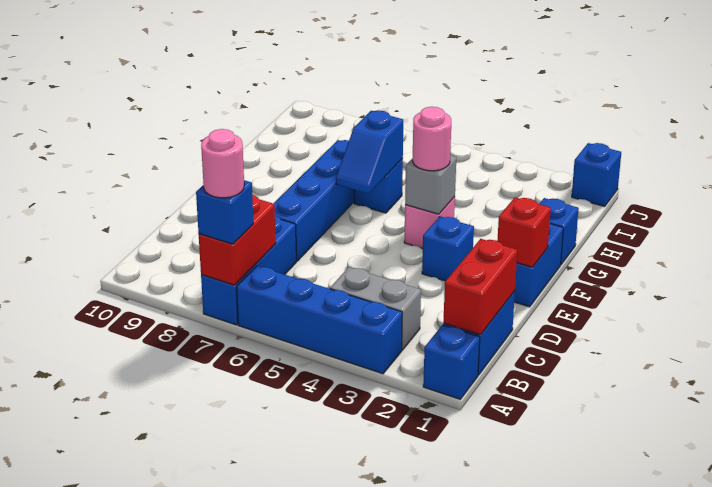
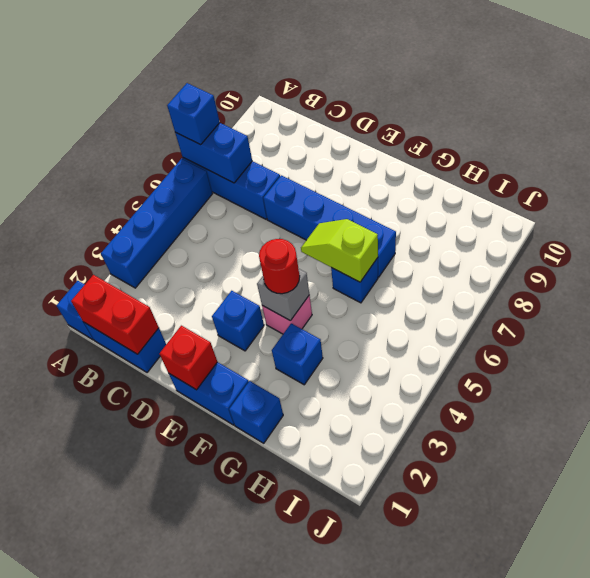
red 1x2 brick [199,195,276,285] -> blue 1x2 brick [175,123,252,183]
pink 1x1 round brick [201,129,244,198] -> none
grey 1x2 brick [330,267,421,350] -> none
pink 1x1 round brick [413,107,451,171] -> red 1x1 round brick [259,239,300,294]
blue 1x2 slope [336,110,403,194] -> lime 1x2 slope [301,219,378,282]
blue 1x1 brick [572,143,621,206] -> blue 1x1 brick moved to [272,323,323,385]

